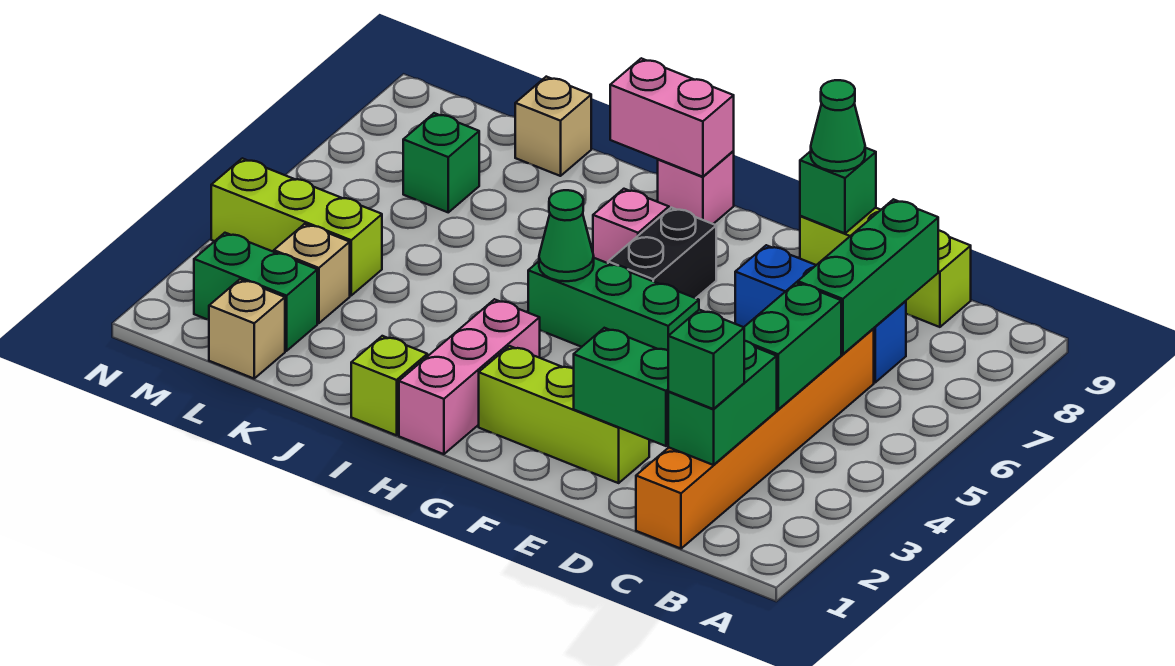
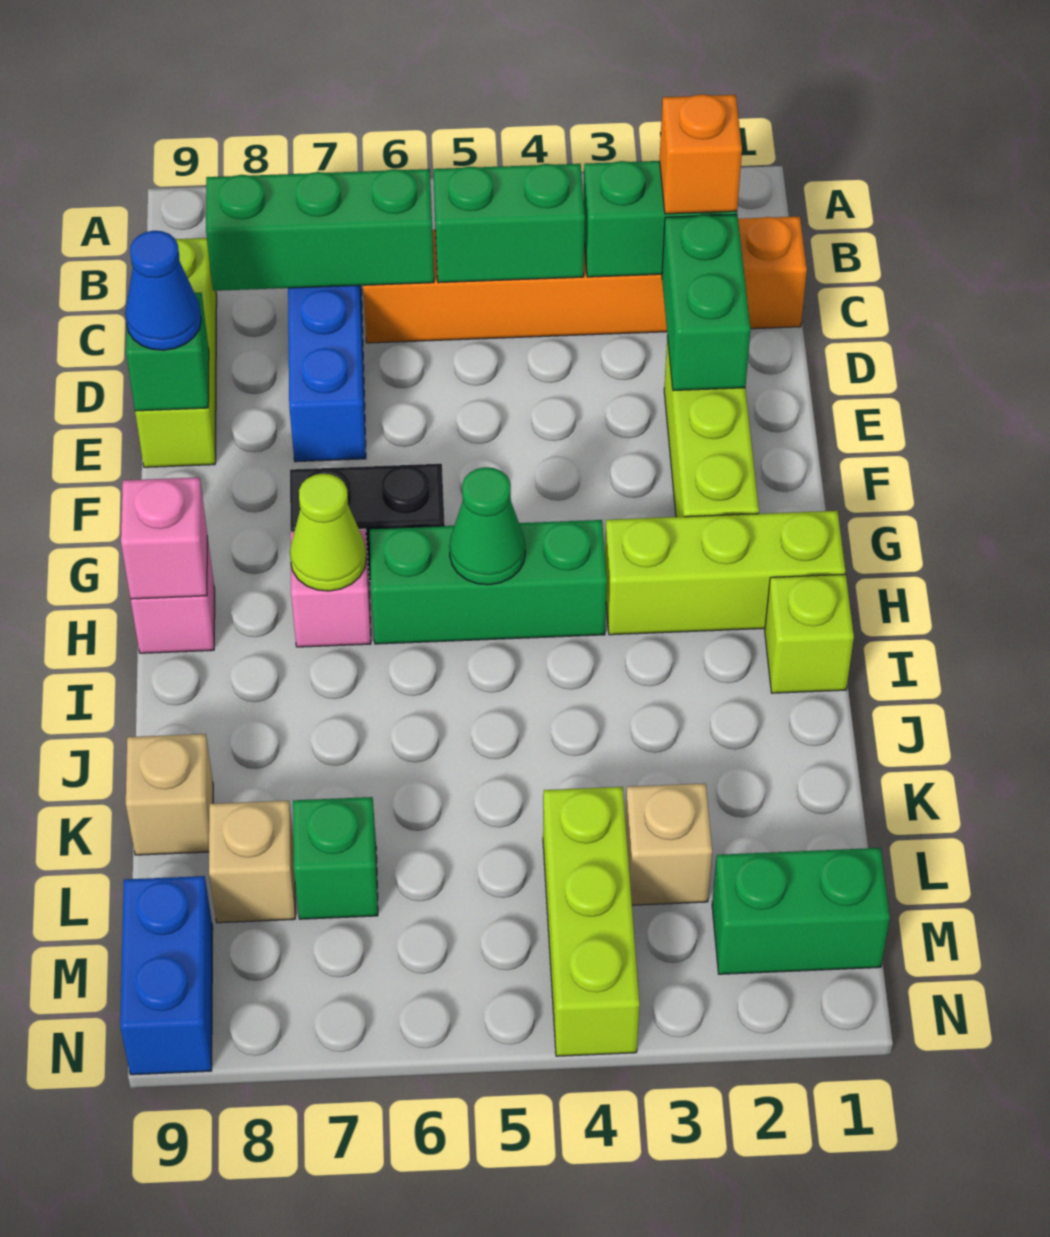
green 1x1 brick [668,310,744,409] -> orange 1x1 brick [660,94,742,214]
green 1x1 cone [811,80,865,171] -> blue 1x1 cone [125,231,201,350]
green 1x3 brick [528,258,699,350] -> green 1x3 brick turned to [370,520,607,644]
pink 1x3 brick [399,299,540,454] -> lime 1x3 brick [605,511,845,635]
none -> lime 1x1 cone [290,474,366,591]
pink 1x2 brick [610,58,734,177] -> pink 1x1 brick [121,477,207,599]
tan 1x1 brick [209,279,285,379] -> tan 1x1 brick moved to [209,801,295,923]
green 1x2 brick [194,233,317,351] -> green 1x2 brick turned to [712,848,890,974]
none -> blue 1x2 brick [120,876,213,1075]

